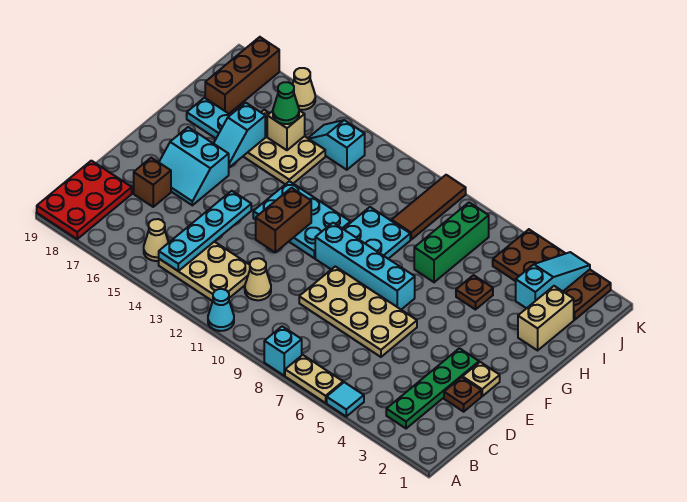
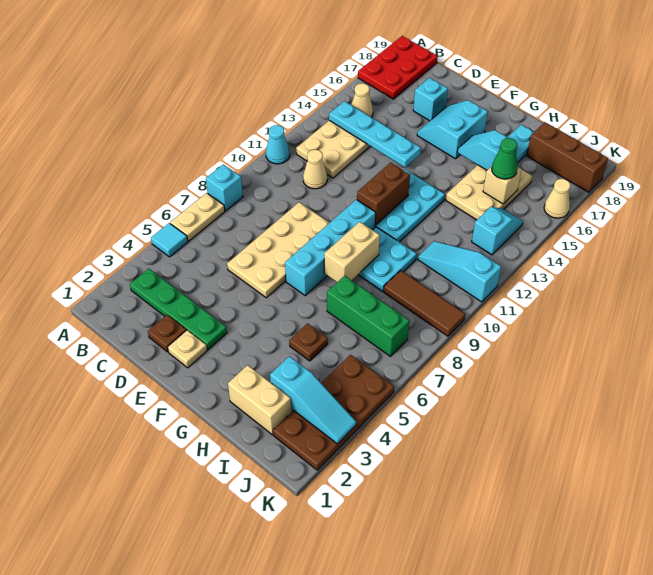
red 2x3 plate [37,161,132,239] -> red 2x3 plate turned to [358,36,438,99]
brown 1x1 brick [134,158,171,207] -> cyan 1x1 brick [413,78,448,121]
brown 1x2 brick [256,188,311,252] -> brown 1x2 brick turned to [357,163,410,225]
none -> tan 1x2 brick [324,222,380,282]
none -> cyan 1x3 slope [418,241,501,302]

